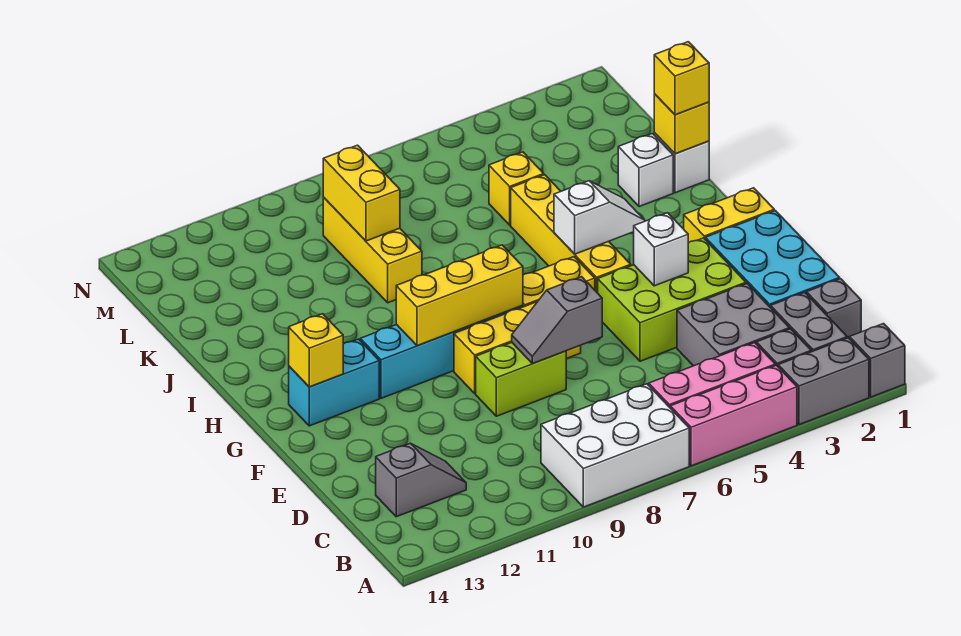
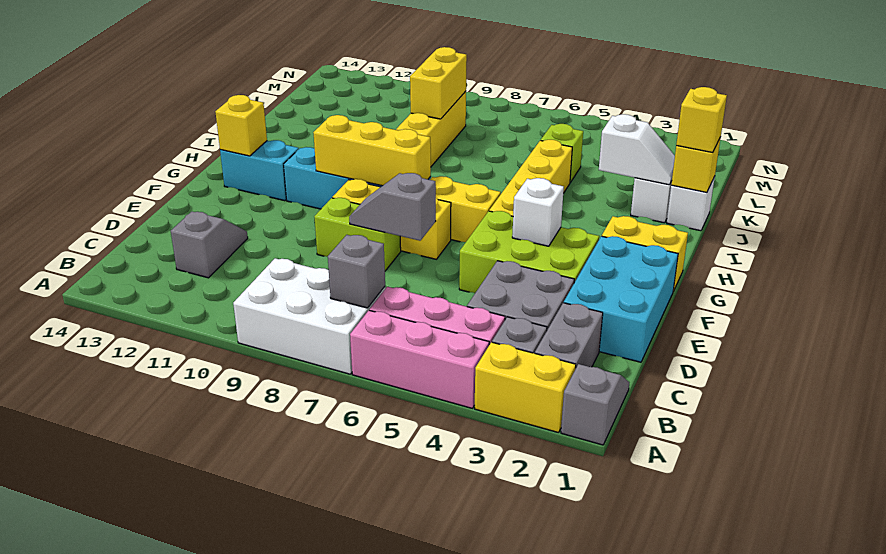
grey 1x2 brick [778,338,869,425] -> yellow 1x2 brick [475,342,576,433]
grey 1x1 brick [807,279,861,337] -> grey 1x1 brick moved to [328,235,385,308]
grey 1x2 slope [376,443,466,517] -> grey 1x2 slope turned to [171,212,248,278]
white 1x2 slope [554,181,645,254] -> white 1x2 slope moved to [599,114,675,185]
yellow 1x1 brick [489,152,544,225] -> lime 1x1 brick [541,124,583,182]

